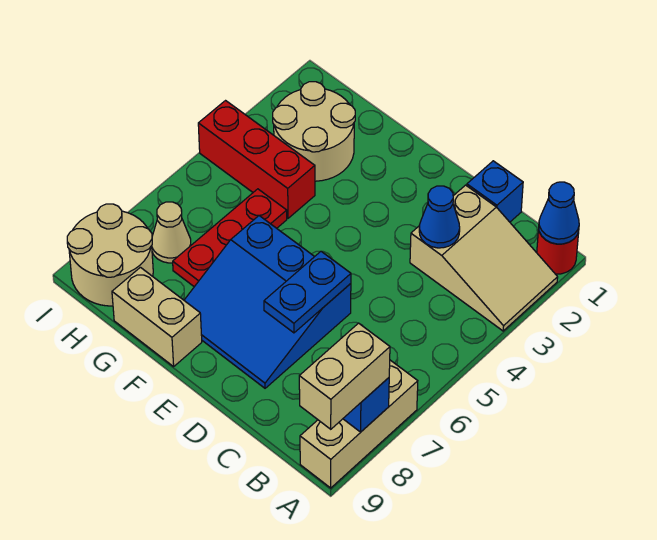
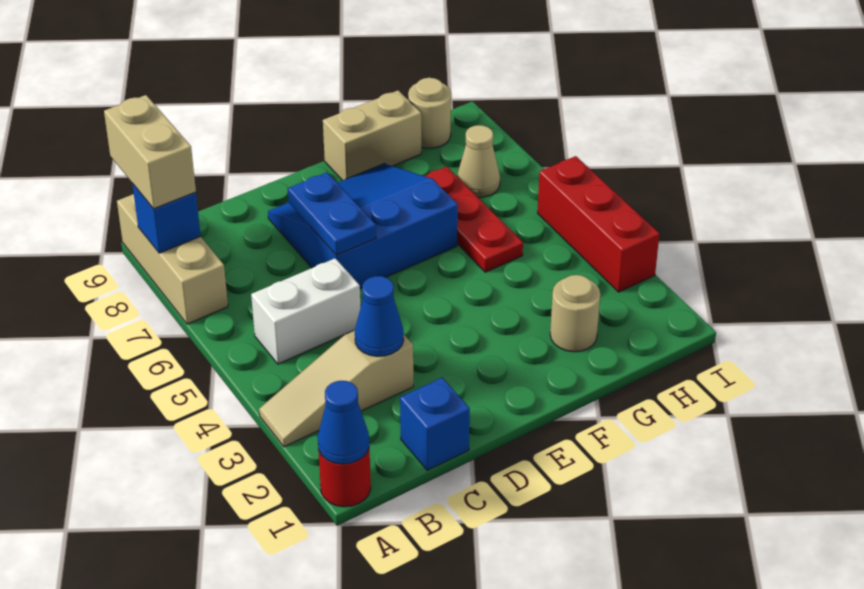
tan 2x3 slope [410,185,558,331] -> tan 1x3 slope [259,330,413,447]
none -> white 1x2 brick [251,258,360,364]
tan 2x2 round brick [273,82,355,181] -> tan 1x1 round brick [550,275,600,352]
red 1x3 brick [198,101,315,218] -> red 1x3 brick turned to [538,156,659,292]
tan 2x2 round brick [67,204,153,306] -> tan 1x1 round brick [408,78,451,148]

